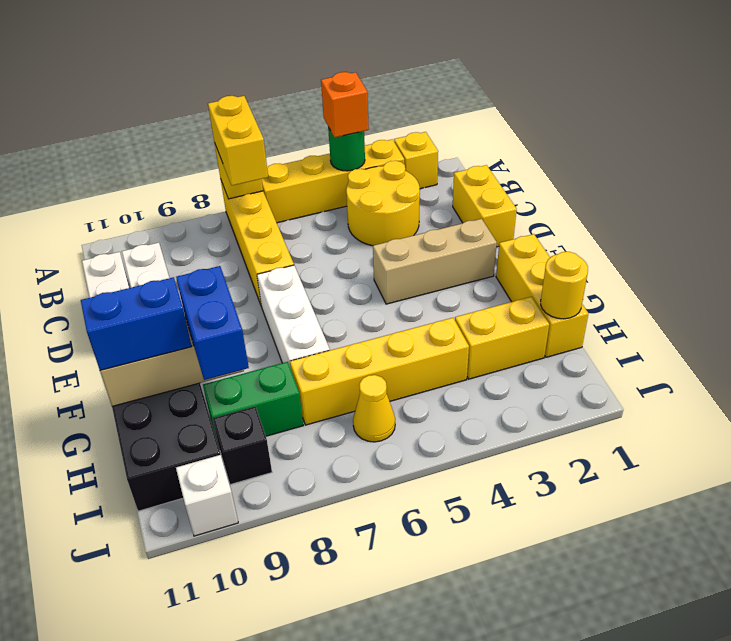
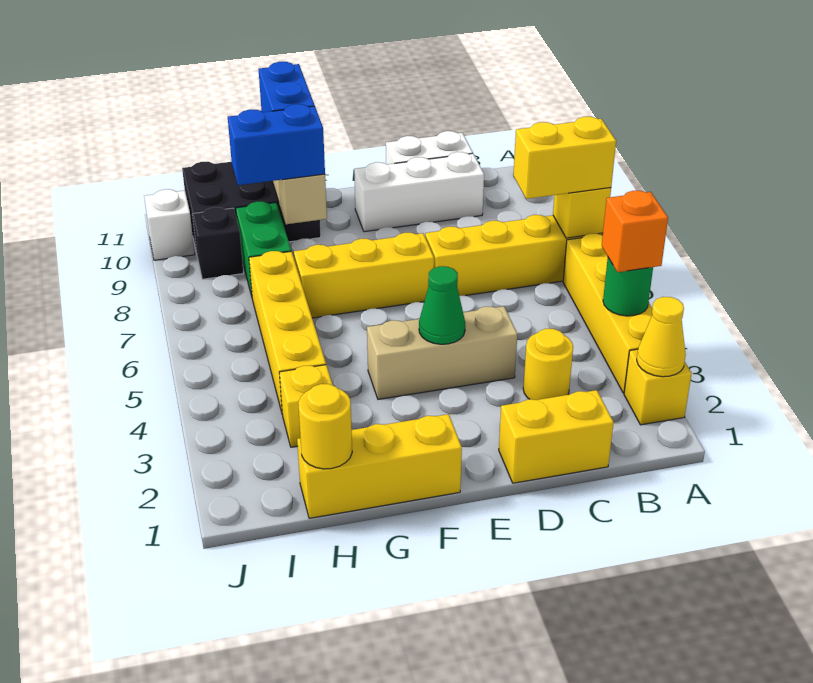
yellow 2x2 round brick [346,161,420,246] -> yellow 1x1 round brick [523,329,573,400]
tan 1x3 brick [373,219,497,304] -> tan 1x3 brick turned to [367,306,517,399]
none -> green 1x1 cone [419,266,465,344]
white 1x3 brick [257,265,330,368] -> yellow 1x3 brick [294,233,434,318]
yellow 1x2 brick [455,297,549,379] -> yellow 1x1 brick [279,365,333,447]
yellow 1x1 cone [353,375,395,442] -> yellow 1x1 cone moved to [637,297,686,377]

